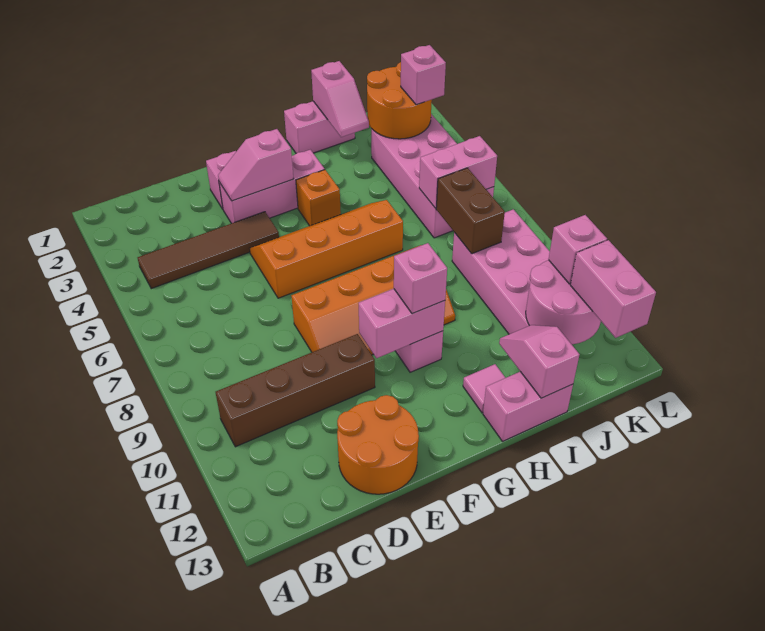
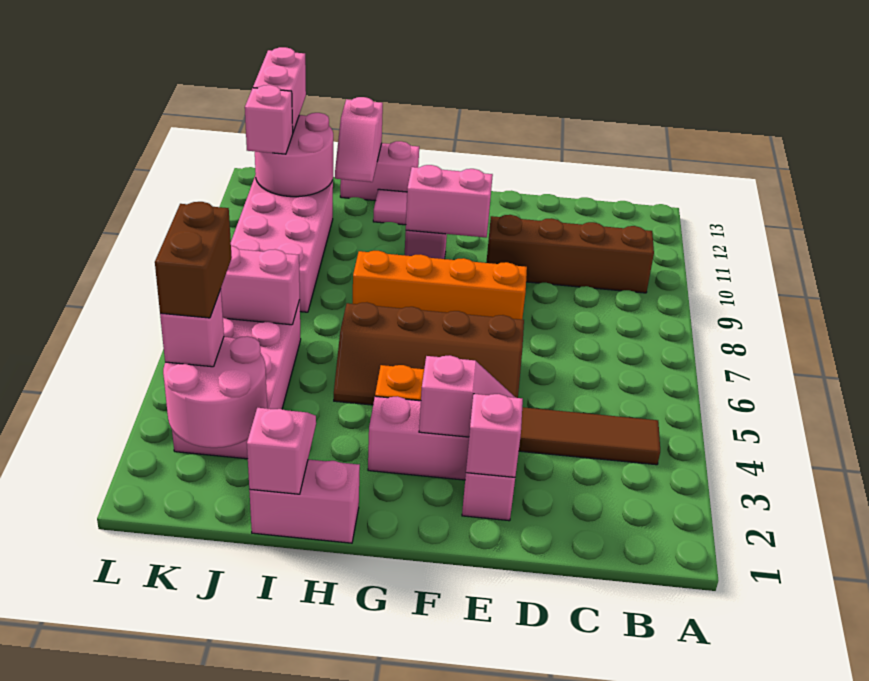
orange 2x2 round brick [337,395,419,494] -> none
orange 2x4 slope [249,200,403,298] -> brown 2x4 slope [334,302,524,405]
pink 1x1 brick [394,243,447,314] -> pink 1x1 brick moved to [466,394,523,477]
orange 2x2 round brick [367,62,432,139] -> pink 2x2 round brick [163,336,267,448]
brown 1x2 brick [436,168,505,254] -> brown 1x2 brick moved to [155,202,232,318]

